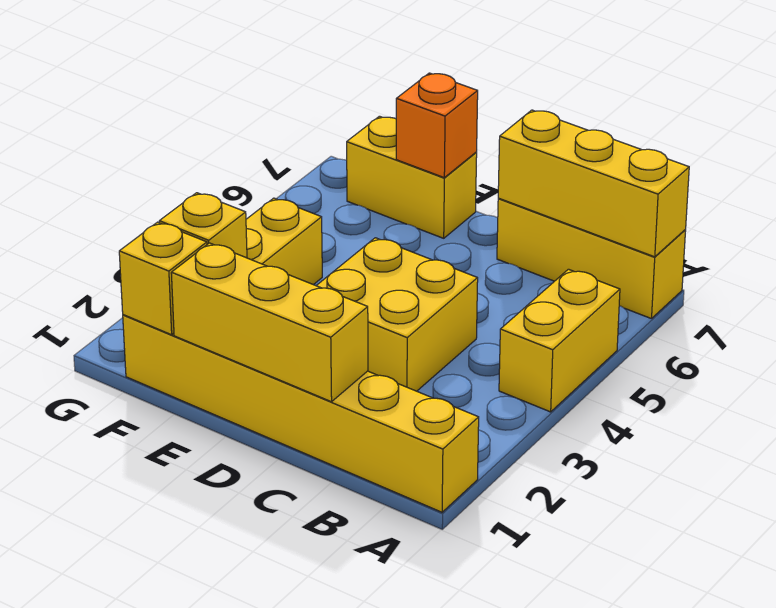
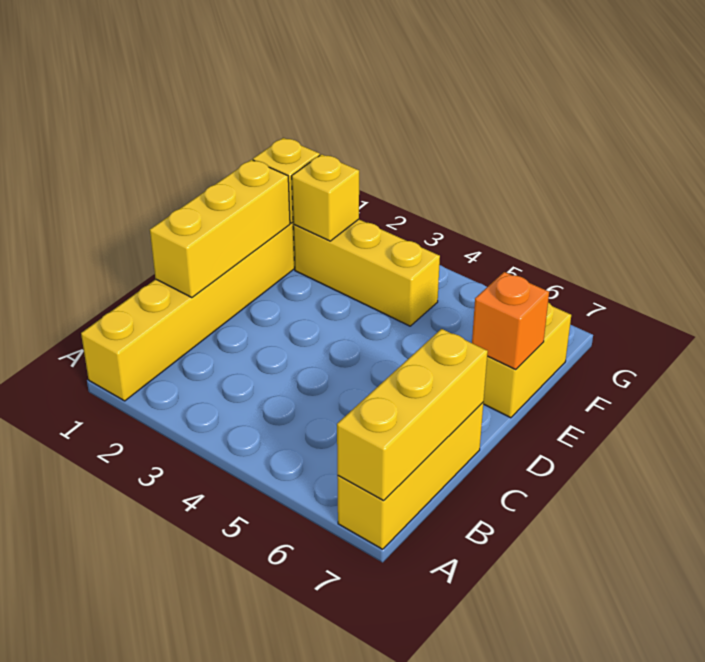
yellow 1x2 brick [499,269,620,412] -> none
yellow 2x2 brick [316,238,478,391] -> none

